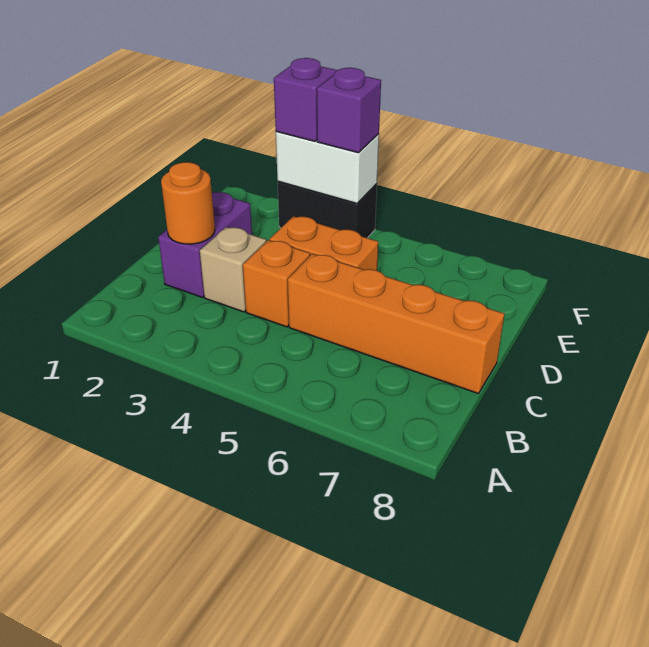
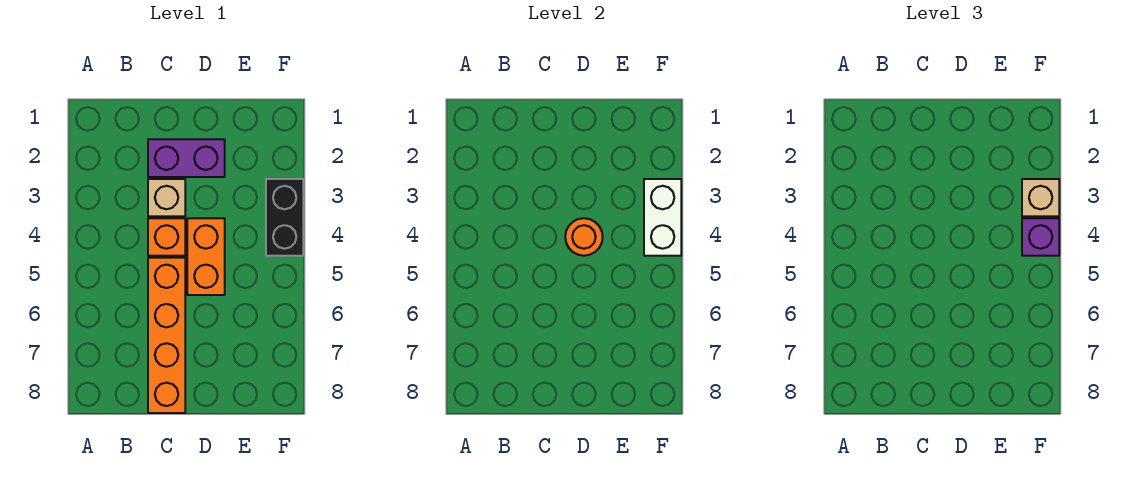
orange 1x1 round brick [161,162,215,244] -> orange 1x1 round brick moved to [565,218,603,256]
purple 1x1 brick [274,58,337,141] -> tan 1x1 brick [1022,179,1059,216]

